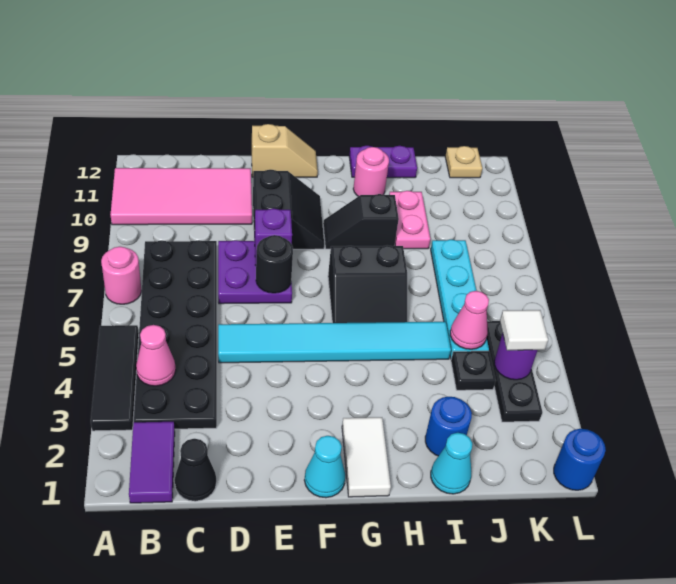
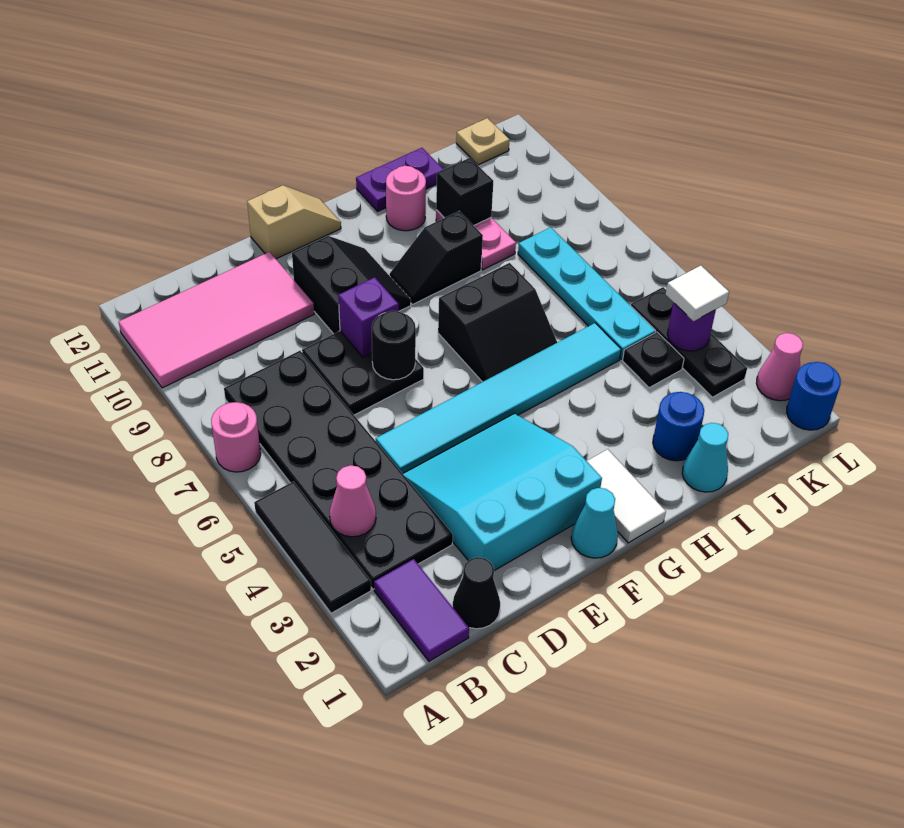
none -> cyan 3x3 slope [403,413,602,571]
purple 2x2 plate [218,240,292,304] -> black 2x2 plate [302,331,424,415]
none -> black 1x1 brick [436,158,493,226]
pink 1x1 cone [450,291,489,349] -> pink 1x1 cone moved to [756,333,803,401]

